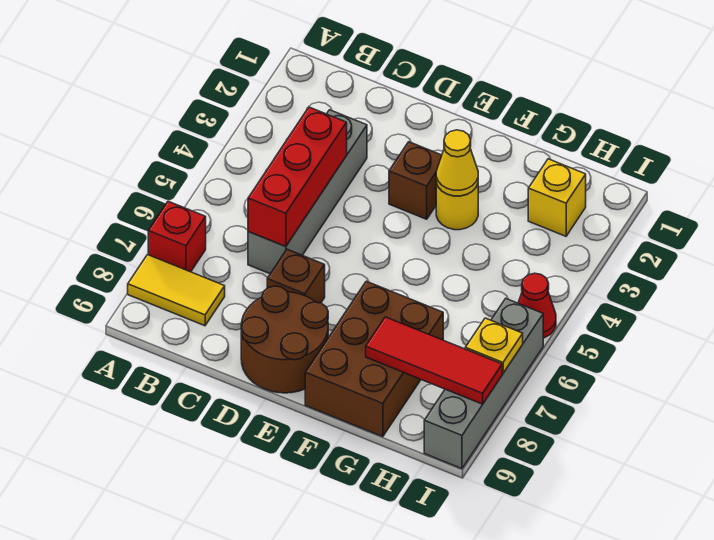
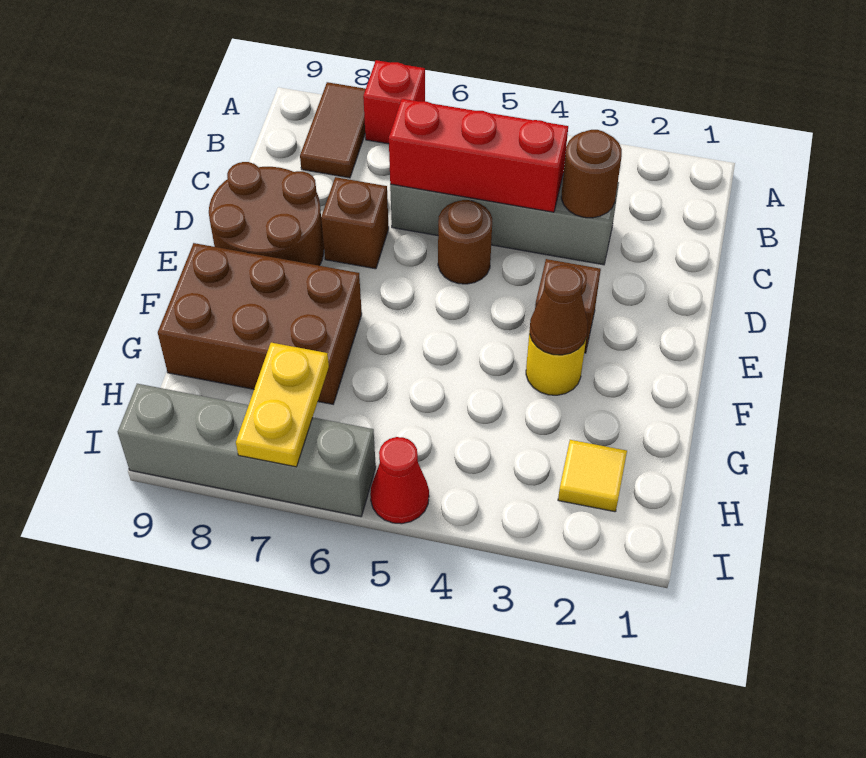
yellow 1x2 tile [128,255,225,326] -> brown 1x2 tile [300,82,366,178]
none -> brown 1x1 round brick [561,130,622,218]
none -> brown 1x1 round brick [438,200,492,284]
yellow 1x1 cone [436,130,478,196] -> brown 1x1 cone [530,265,588,355]
red 1x3 tile [366,317,502,404] -> none
yellow 1x1 brick [528,159,586,236] -> yellow 1x1 tile [558,440,627,512]
yellow 1x1 plate [465,318,523,373] -> yellow 1x2 plate [236,343,329,467]

